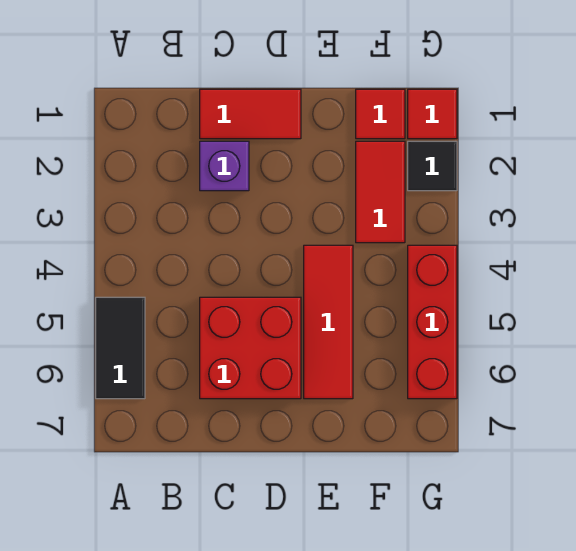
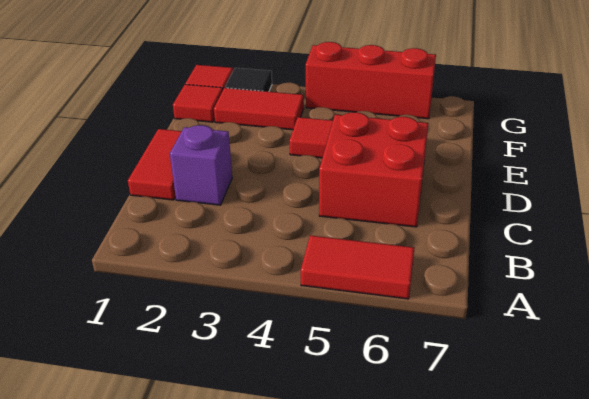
black 1x2 tile [96,297,145,399] -> red 1x2 tile [301,235,414,299]

